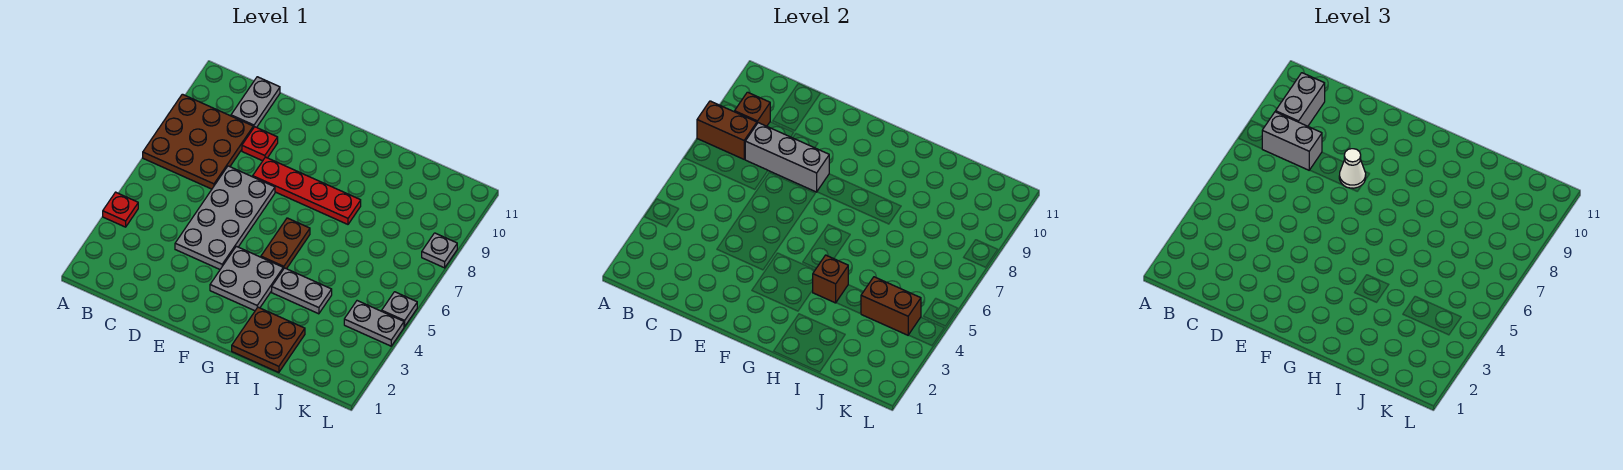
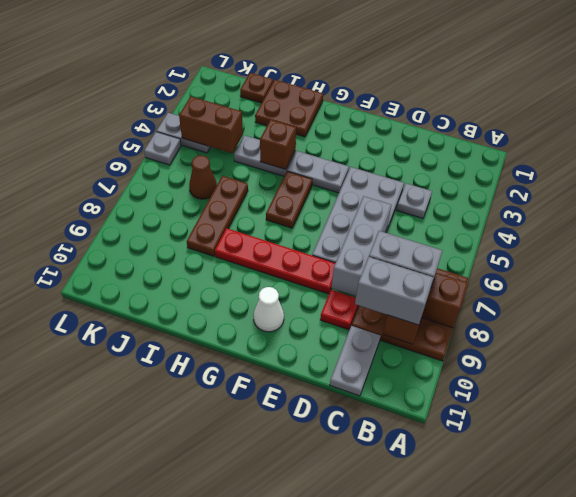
red 1x1 plate [103,192,138,227] -> none
grey 1x2 brick [1276,73,1325,126] -> grey 1x2 brick turned to [355,257,434,325]
grey 1x3 brick [745,123,829,192] -> grey 1x3 brick turned to [331,196,391,296]
white 1x1 cone [1339,149,1366,188] -> white 1x1 cone moved to [253,287,284,332]
grey 2x2 plate [210,246,283,311] -> grey 1x2 plate [287,151,349,193]
none -> brown 1x3 plate [187,176,248,256]
none -> brown 1x1 plate [240,73,273,103]
none -> brown 1x1 cone [189,155,217,199]
grey 1x1 plate [422,233,457,268] -> grey 1x1 plate moved to [397,183,432,218]

